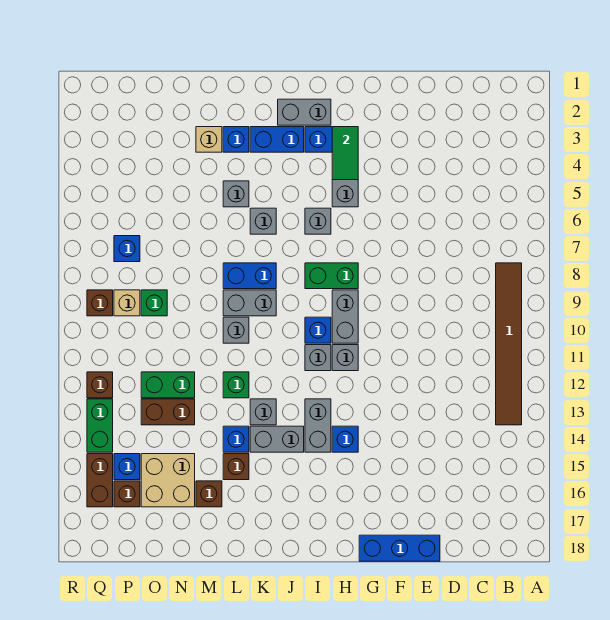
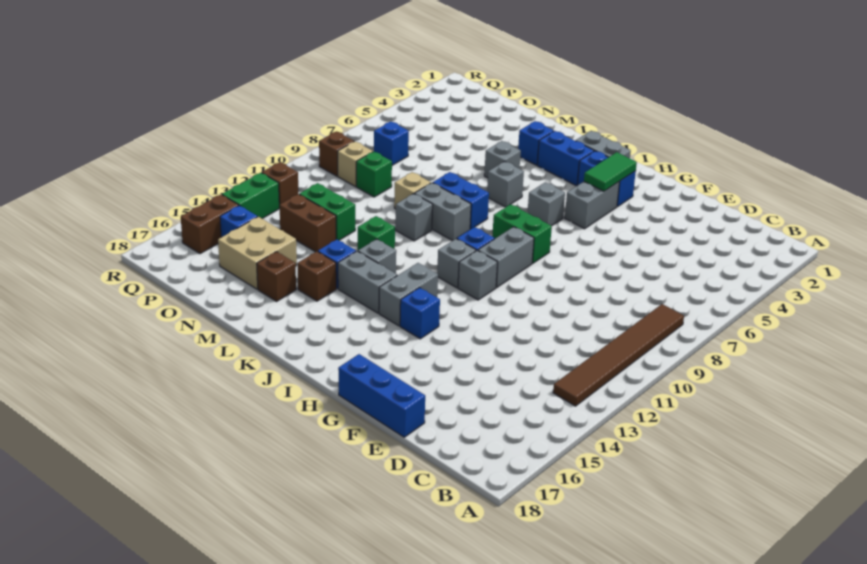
tan 1x1 brick [196,127,222,152] -> tan 1x1 brick moved to [394,172,431,209]
brown 1x1 brick [114,481,140,507] -> none

